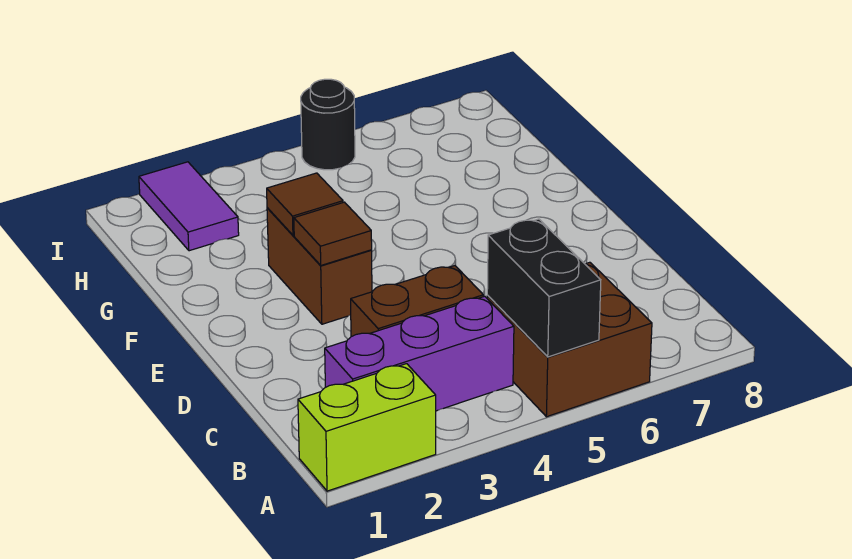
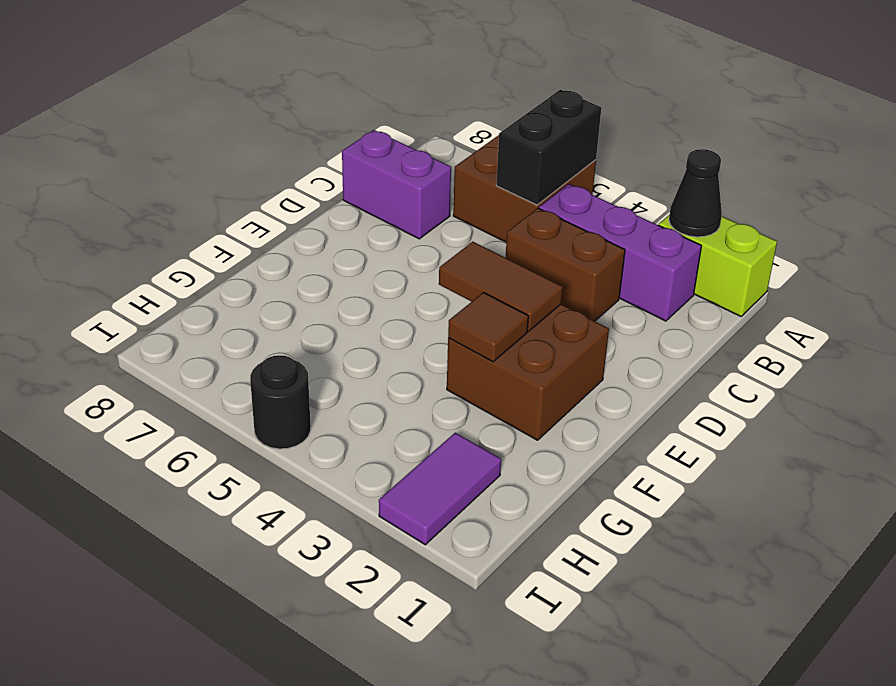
none -> black 1x1 cone [669,149,722,237]
none -> purple 1x2 brick [342,130,451,239]
brown 1x2 brick [267,208,372,324] -> brown 2x2 brick [447,304,609,440]
brown 1x1 tile [294,202,372,265] -> brown 1x2 tile [439,242,563,331]

